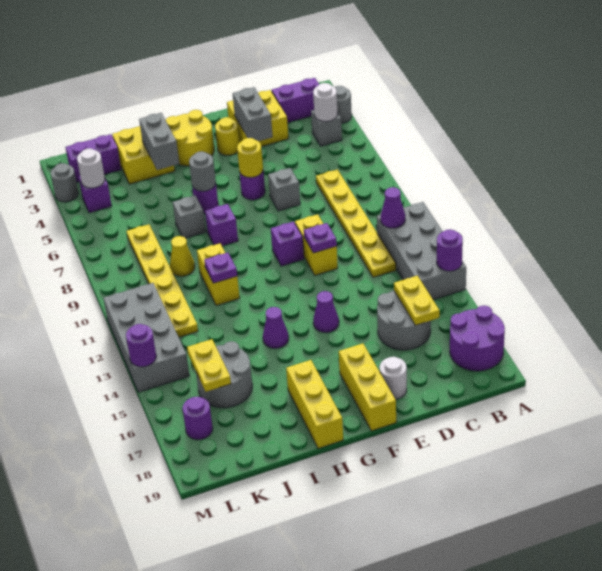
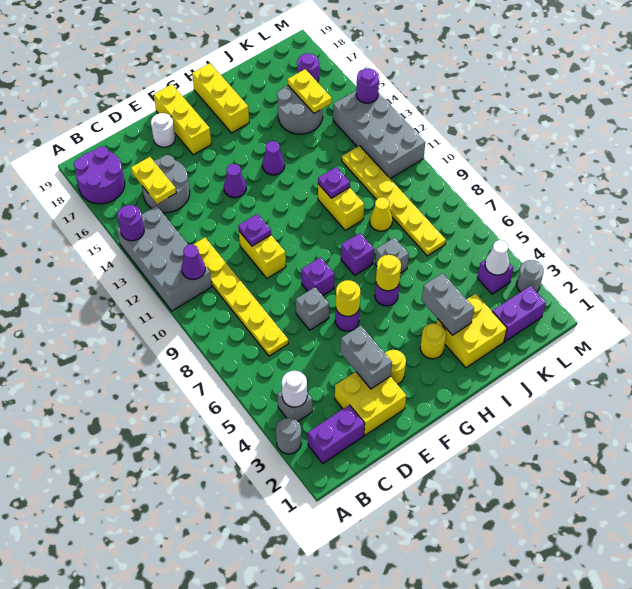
purple 1x1 brick [271,222,304,266] -> purple 1x1 brick moved to [301,257,334,296]
yellow 2x2 round brick [166,110,214,166] -> yellow 1x1 round brick [420,323,446,359]
grey 1x1 round brick [189,151,216,191] -> yellow 1x1 round brick [376,255,401,291]
white 1x1 round brick [77,149,105,188] -> white 1x1 cone [485,240,509,275]

